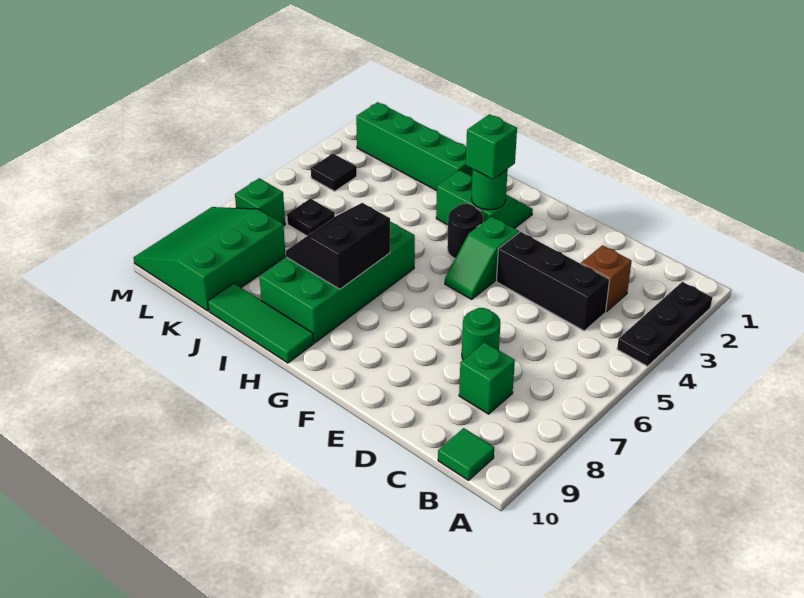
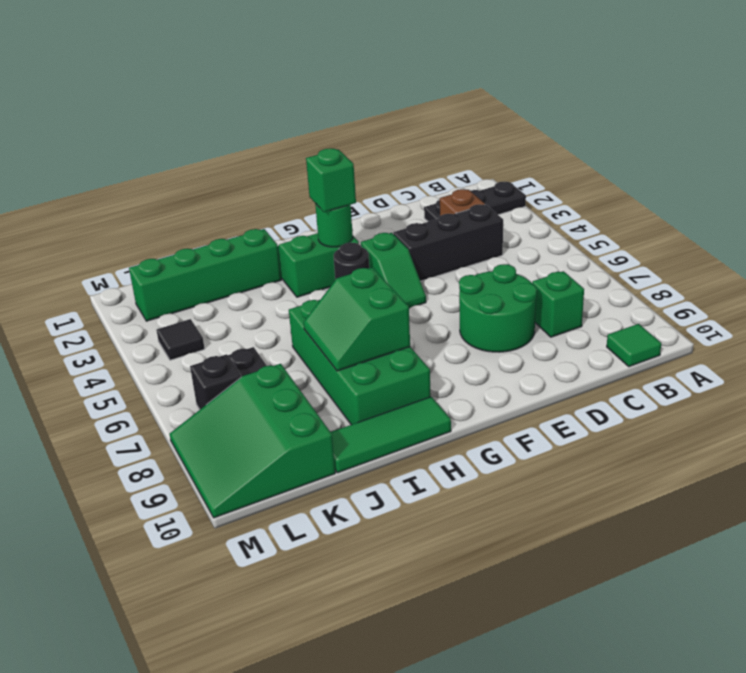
black 1x3 plate [617,282,712,366] -> black 1x3 plate turned to [424,182,526,222]
green 1x1 round brick [462,308,500,360] -> green 2x2 round brick [459,264,537,352]
black 2x2 slope [286,203,390,289] -> green 2x2 slope [304,267,410,371]
green 1x1 brick [235,178,285,226] -> black 1x1 brick [190,354,241,409]

